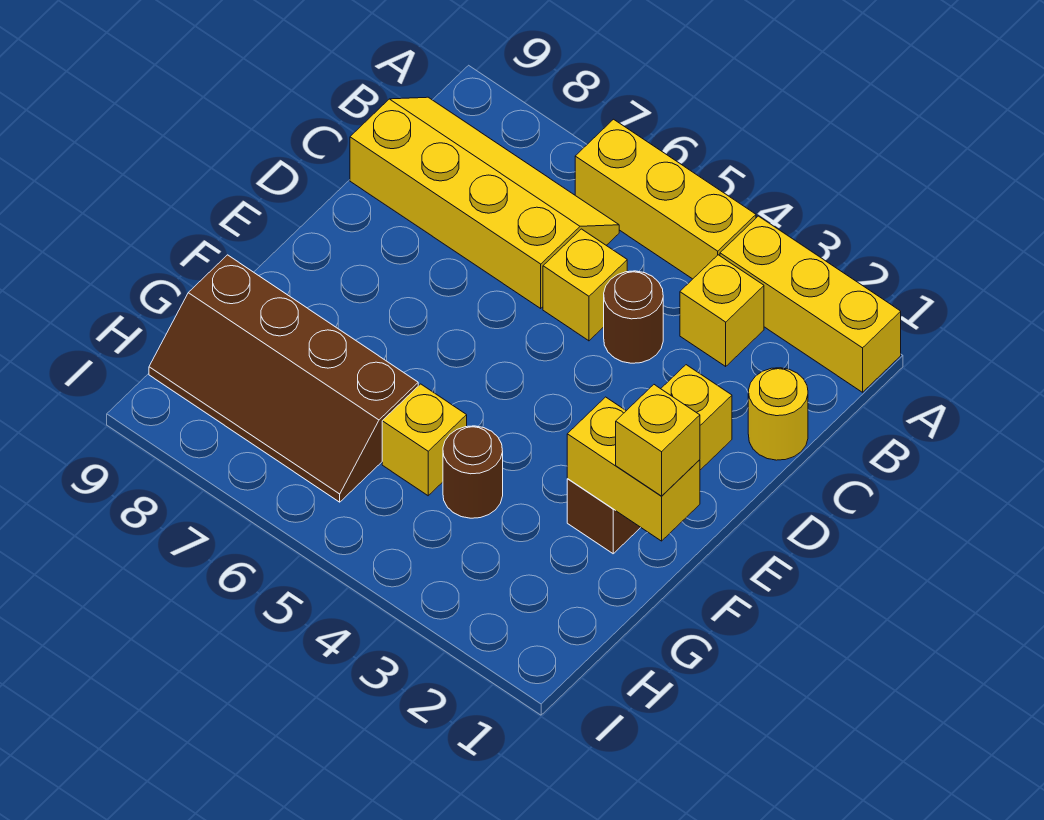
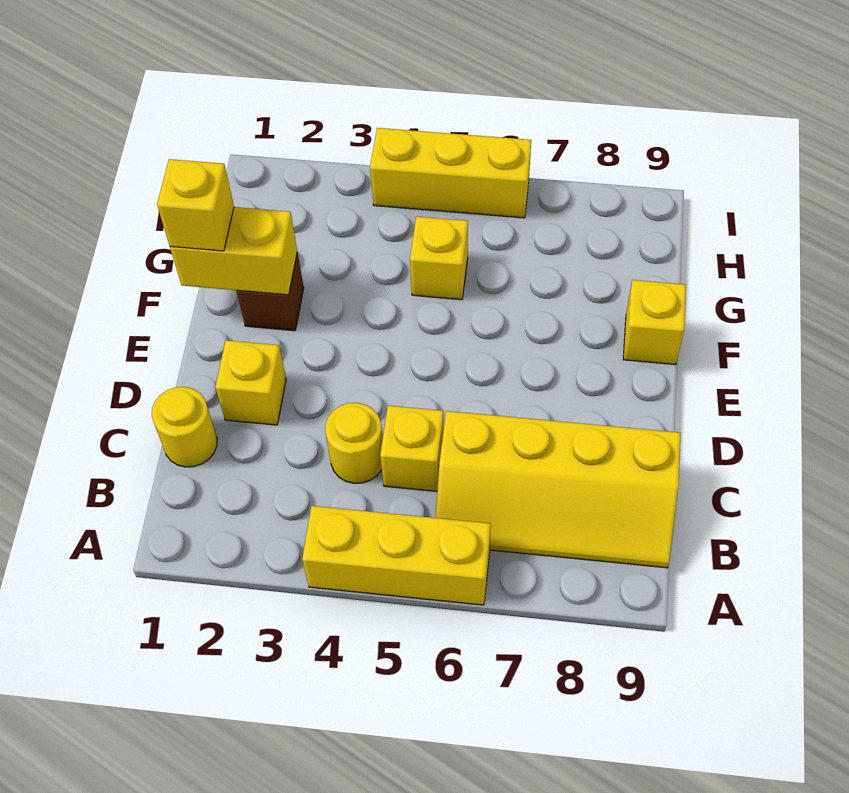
yellow 1x3 brick [720,216,901,392] -> yellow 1x3 brick moved to [370,128,531,218]
yellow 1x1 brick [680,255,764,366] -> yellow 1x1 brick moved to [623,280,686,365]
brown 1x1 round brick [604,271,663,363] -> yellow 1x1 round brick [325,403,383,483]
brown 1x1 round brick [443,426,503,518] -> none
brown 2x4 slope [149,255,418,502] -> none

